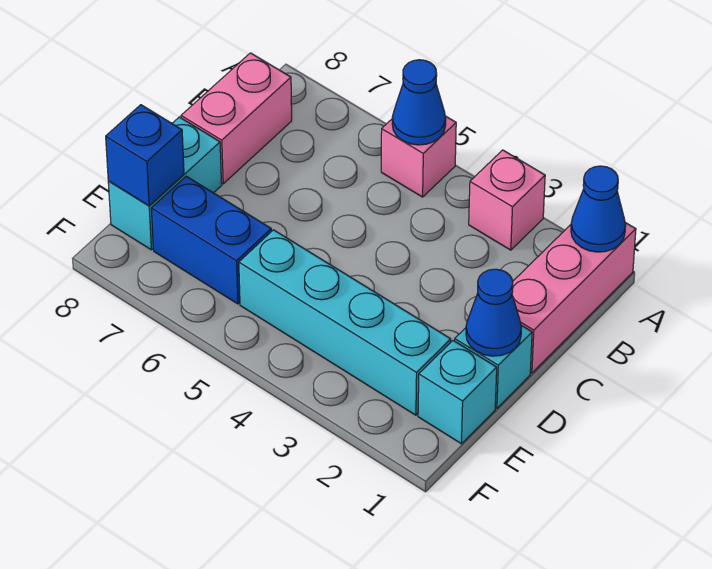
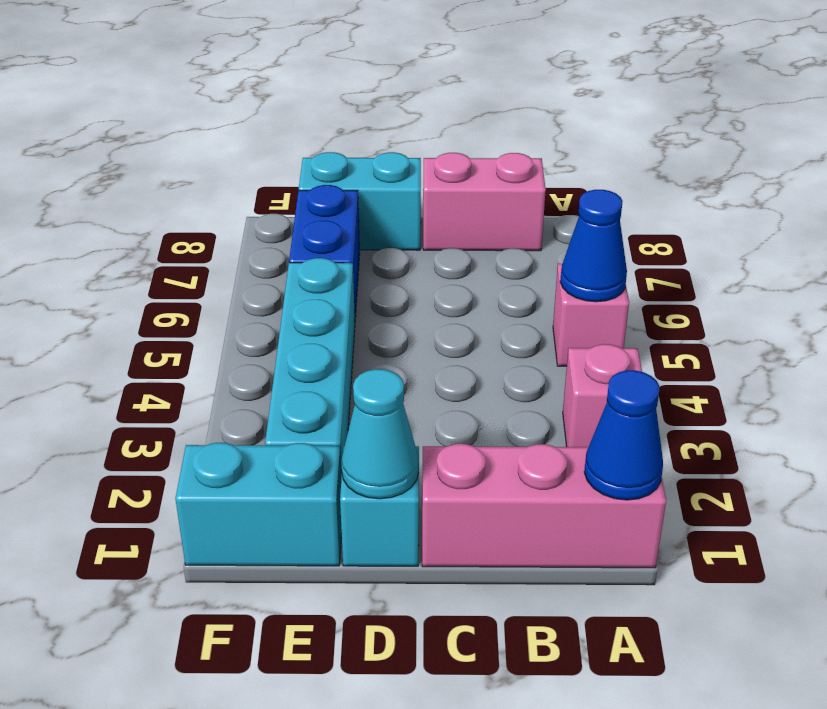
blue 1x1 cone [466,269,521,356] -> cyan 1x1 cone [341,369,419,499]
cyan 1x1 brick [418,341,497,444] -> cyan 1x2 brick [175,443,342,566]
blue 1x1 brick [106,105,184,206] -> none

